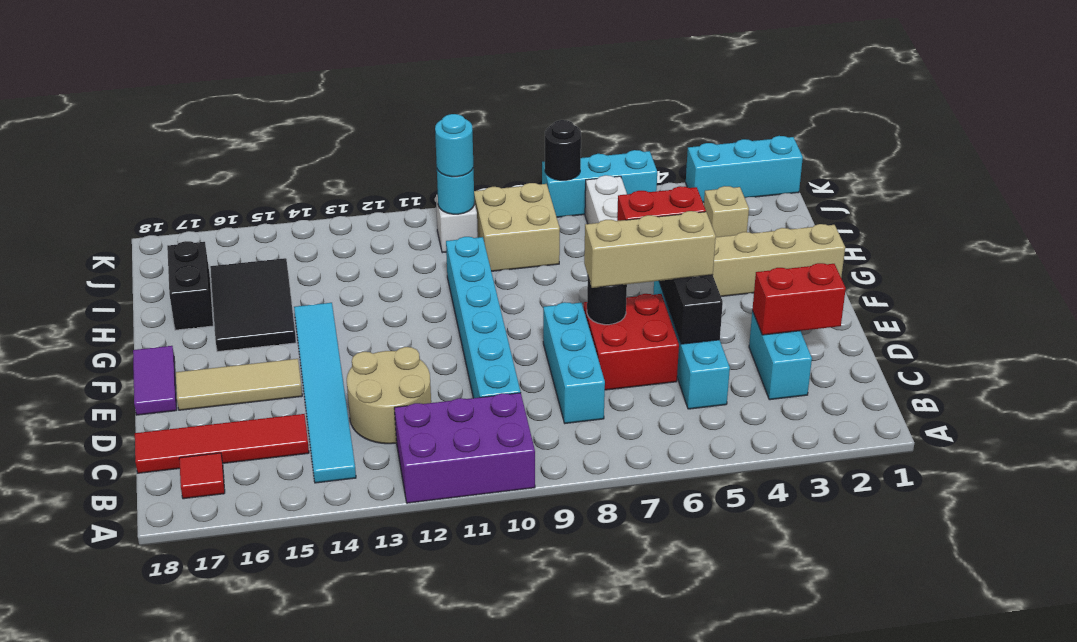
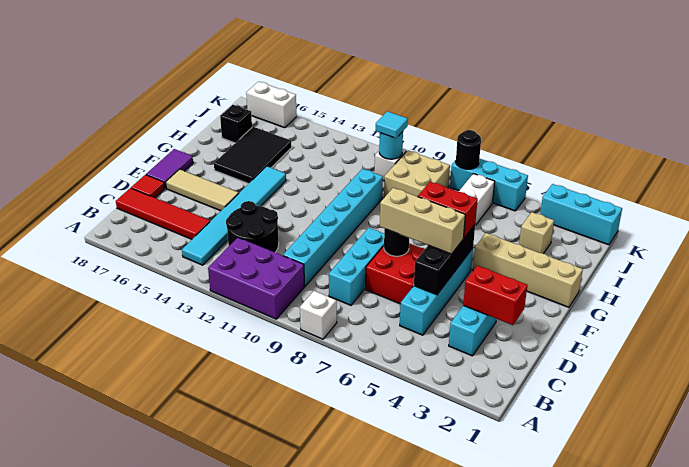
none -> white 1x1 brick [300,291,337,339]
red 1x1 tile [179,453,225,499] -> red 1x1 tile moved to [131,175,165,198]
tan 2x2 round brick [347,347,431,444] -> black 2x2 round brick [226,201,279,252]
black 1x2 brick [167,241,213,330] -> black 1x1 brick [220,105,252,143]
cyan 1x1 round brick [435,114,473,177] -> cyan 1x1 tile [376,111,408,138]
none -> white 1x2 brick [246,82,297,128]

